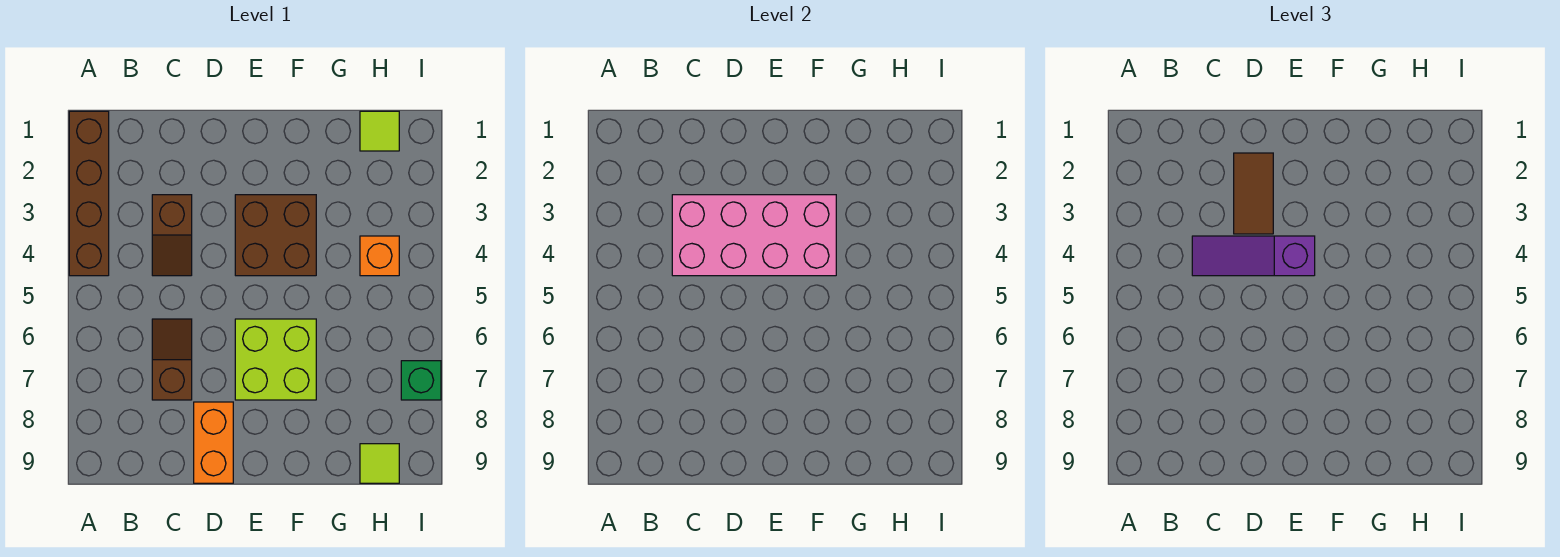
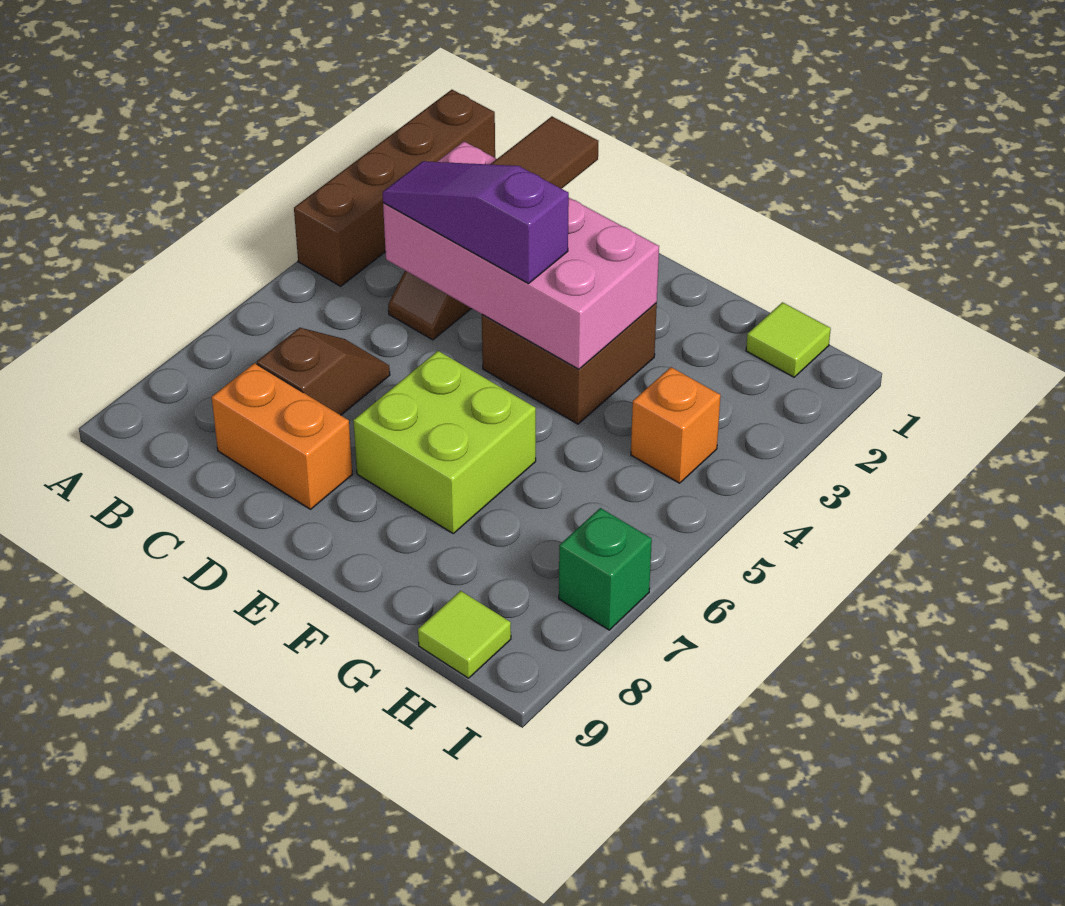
orange 1x2 brick [194,402,233,483] -> orange 1x2 brick turned to [212,363,352,509]

